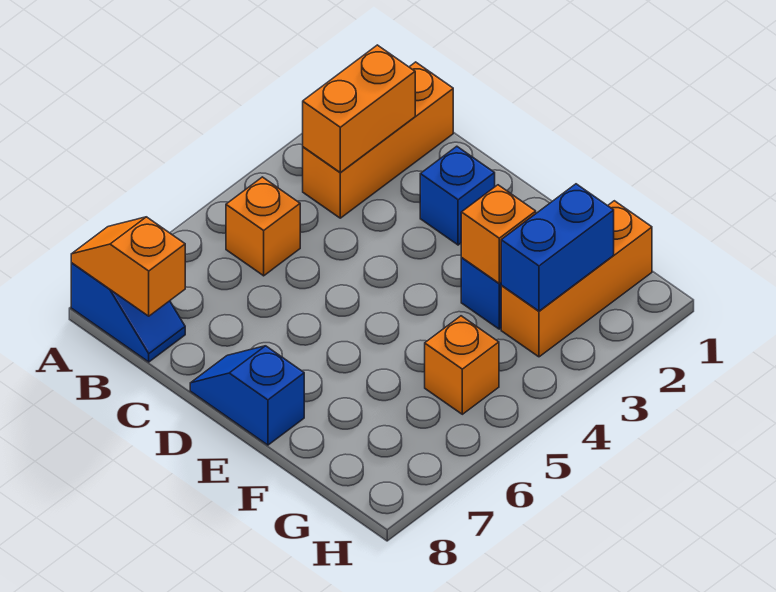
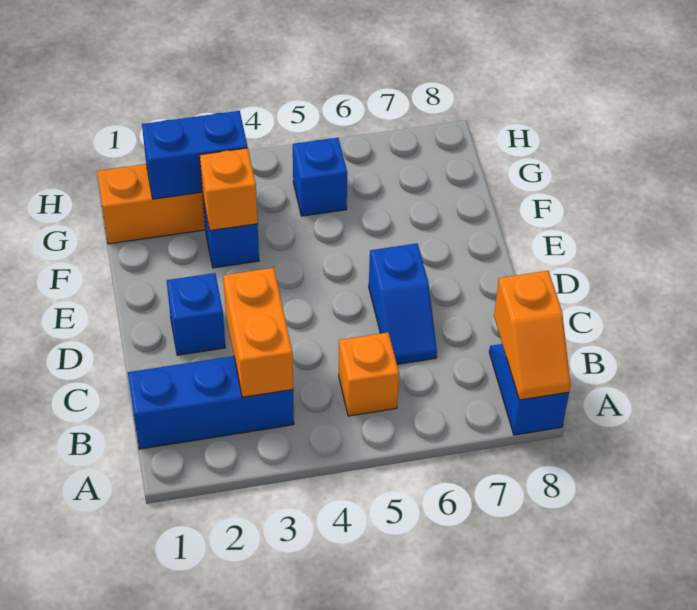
orange 1x3 brick [303,62,453,218] -> blue 1x3 brick [128,356,294,449]
orange 1x2 brick [303,45,415,172] -> orange 1x2 brick turned to [223,268,293,397]
blue 1x2 slope [190,346,304,445] -> blue 1x2 slope moved to [369,243,437,364]
orange 1x1 brick [425,316,499,414] -> blue 1x1 brick [293,138,347,216]

